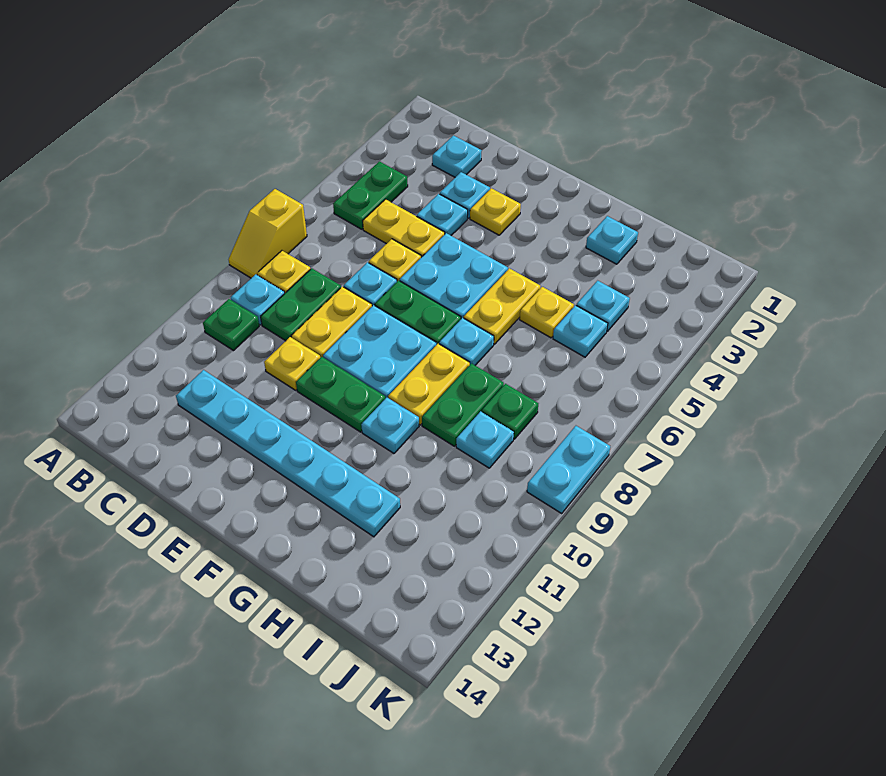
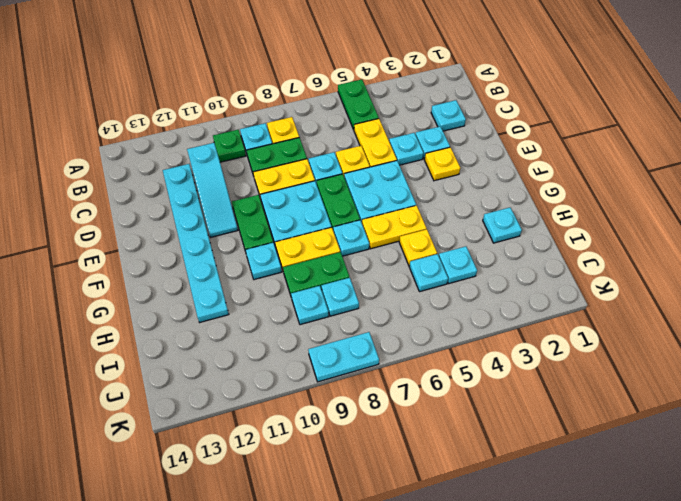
yellow 1x2 slope [229,189,307,278] -> none
green 1x2 plate [333,161,408,229] -> green 1x2 plate turned to [338,79,379,130]
none -> cyan 1x3 slope [187,143,238,237]
yellow 1x1 plate [264,337,320,390] -> none
green 1x1 plate [482,384,538,439] -> cyan 1x1 plate [321,278,359,316]

